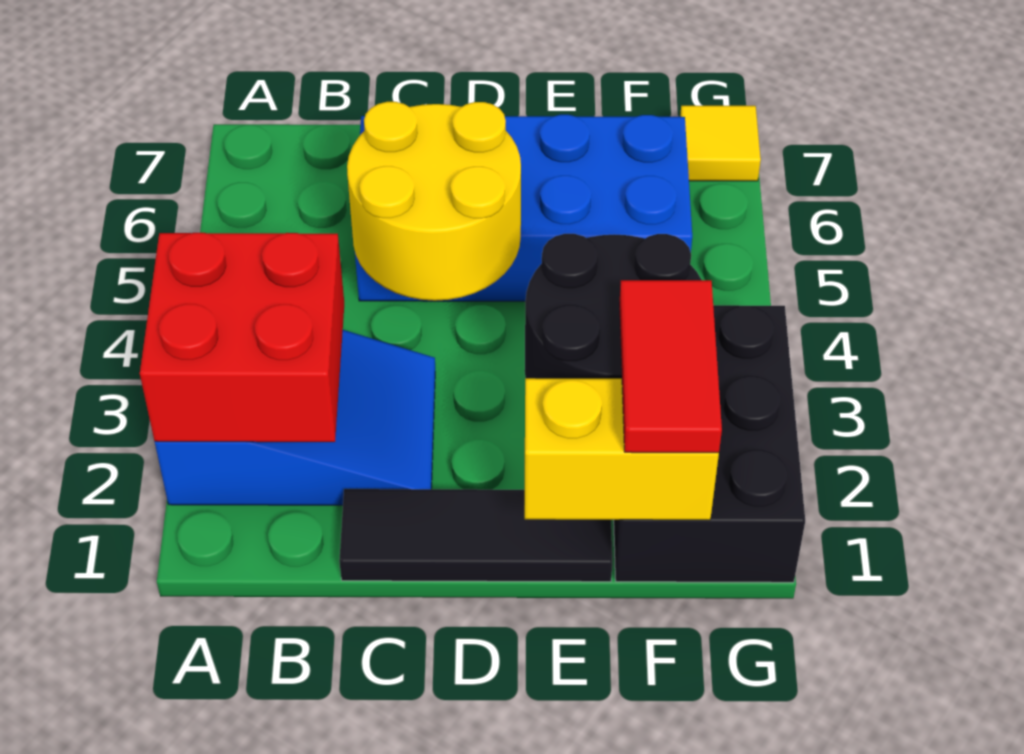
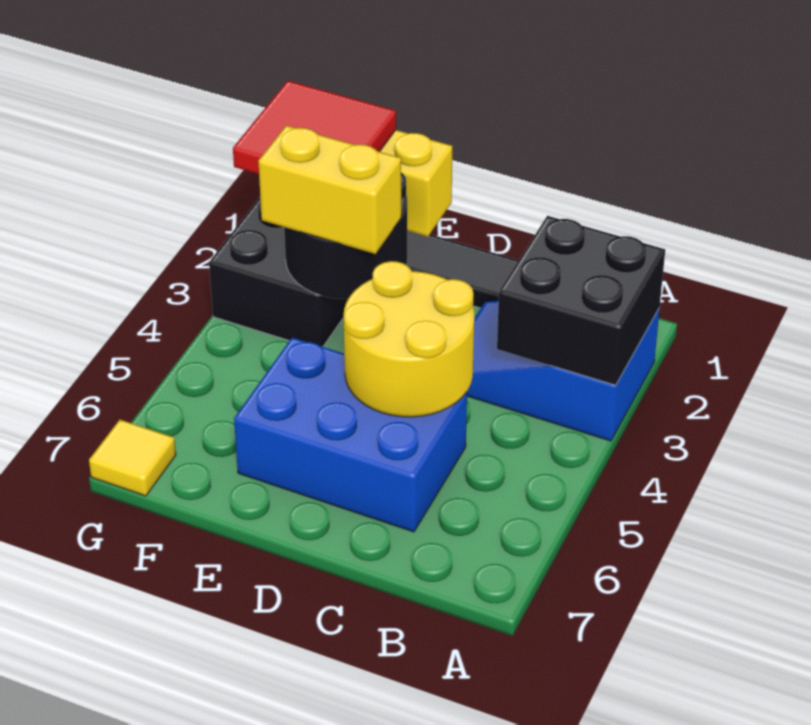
red 2x2 brick [140,233,344,442] -> black 2x2 brick [497,216,665,385]
blue 2x4 brick [355,115,692,301] -> blue 2x3 brick [234,337,467,532]
none -> yellow 1x2 brick [258,126,401,254]
red 1x2 tile [619,280,722,453] -> red 2x2 tile [233,81,396,174]

